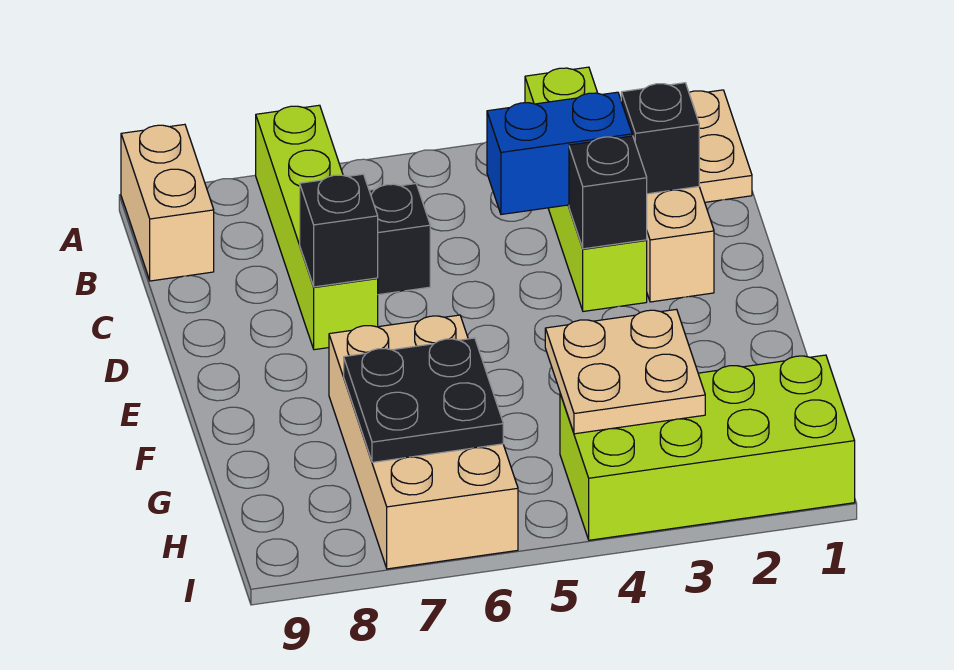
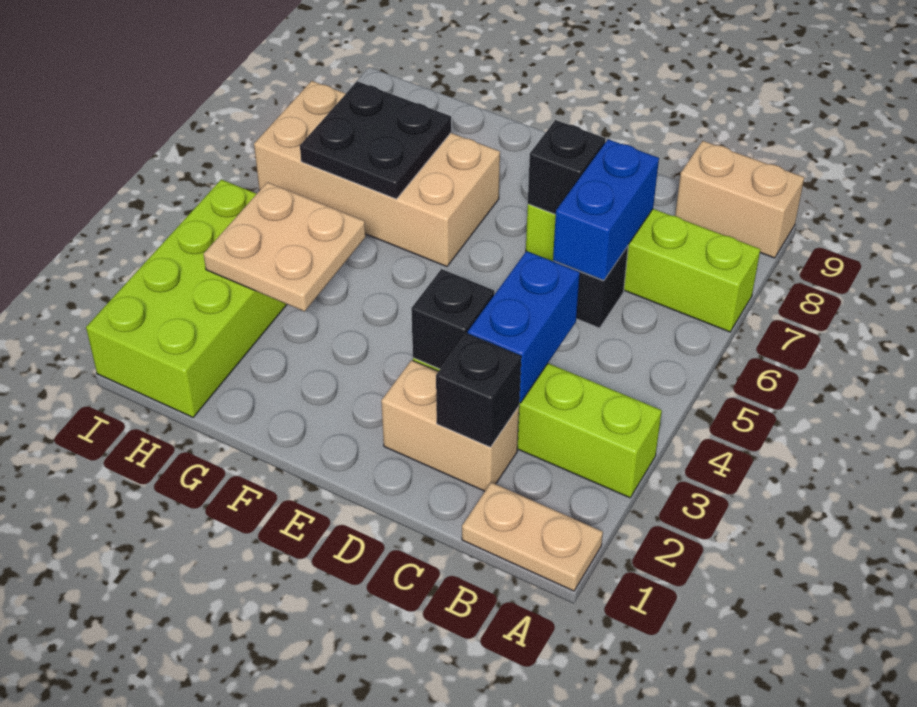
none -> blue 1x2 brick [553,139,659,280]

